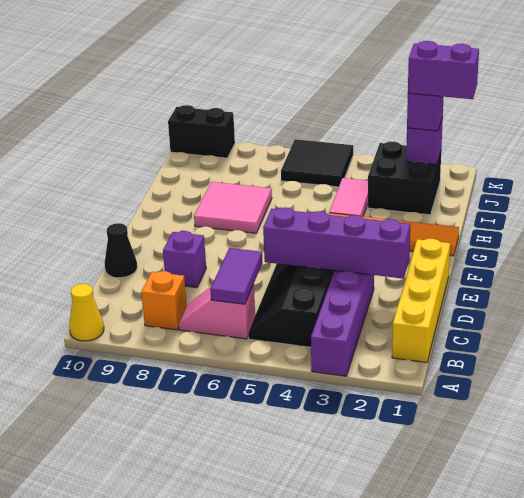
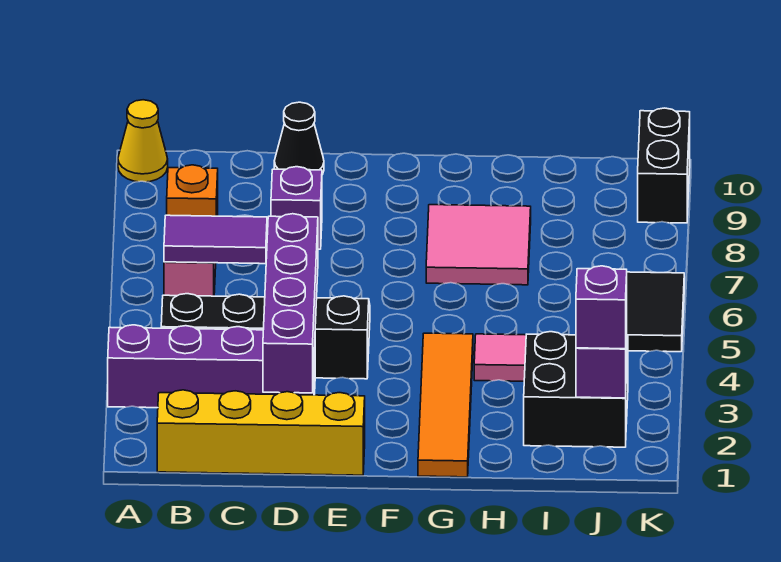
purple 1x2 brick [408,41,479,99] -> none

